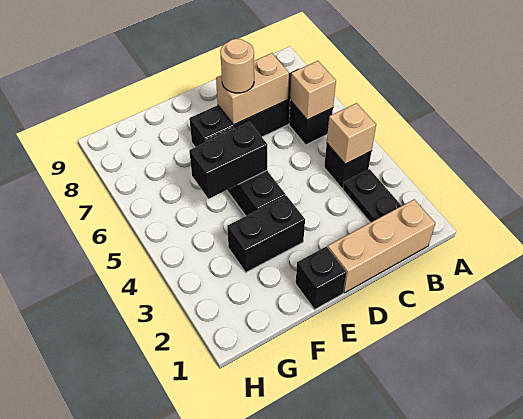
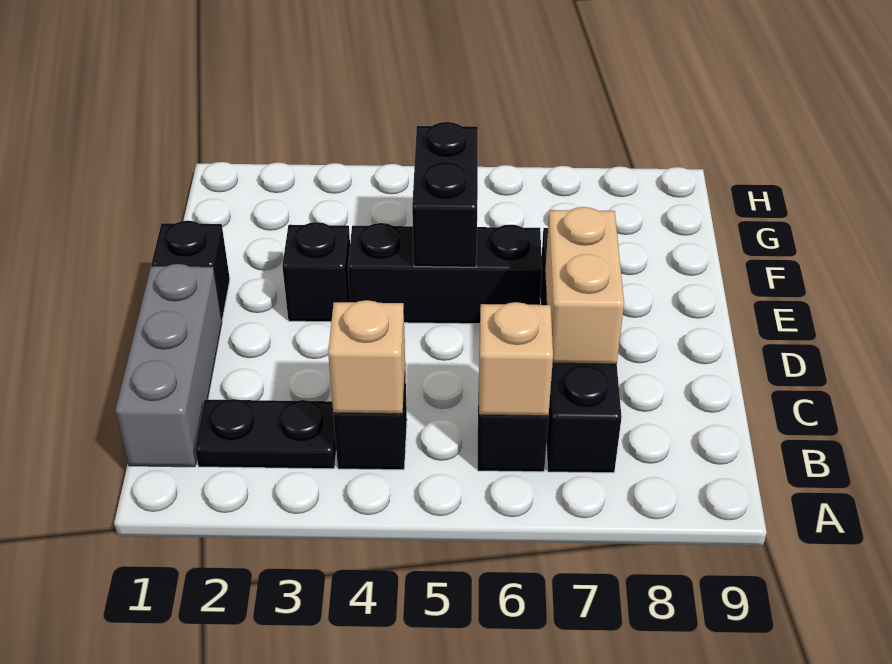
tan 1x3 brick [328,199,435,293] -> grey 1x3 brick [116,264,222,467]
tan 1x1 round brick [220,39,254,93] -> none
black 1x2 brick [227,196,305,272] -> black 1x1 brick [282,222,350,322]

